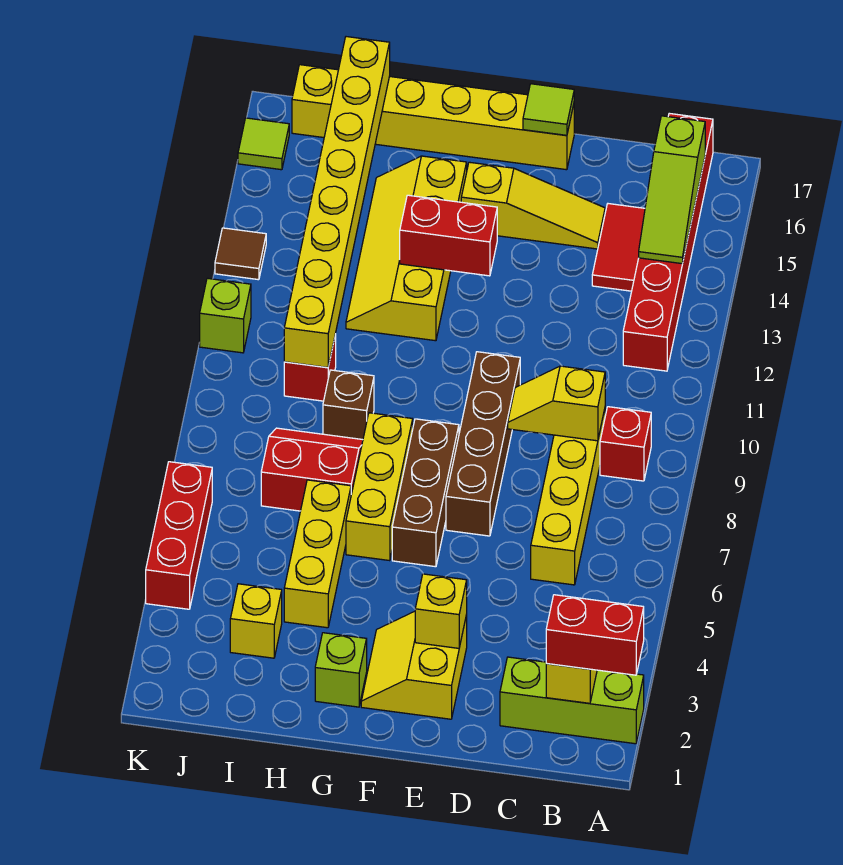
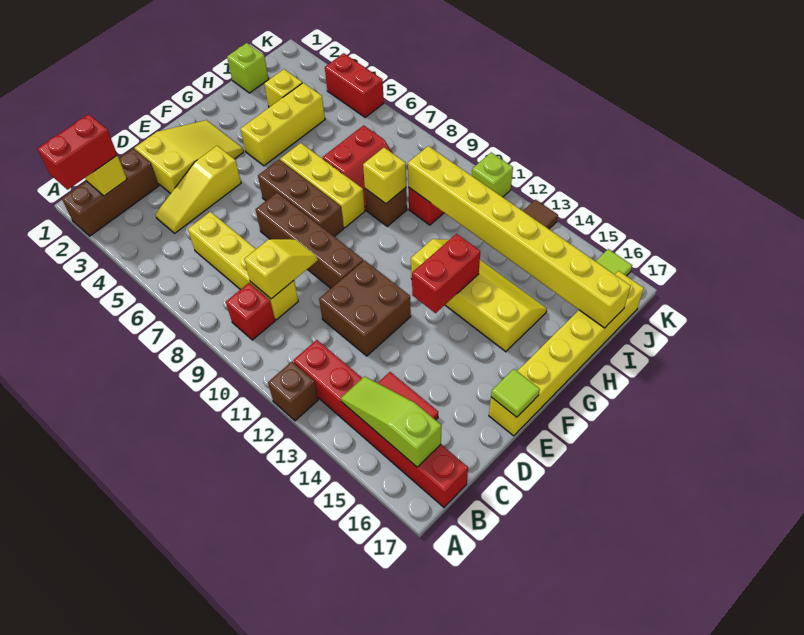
lime 1x3 brick [500,657,644,744] -> brown 1x3 brick [62,148,159,236]
none -> brown 1x1 brick [268,362,318,421]
none -> brown 2x2 brick [319,260,411,356]
yellow 1x3 slope [461,162,605,249] -> yellow 1x3 slope moved to [155,146,241,233]
yellow 2x2 slope [361,611,467,719] -> yellow 2x3 slope [135,120,244,194]
yellow 1x1 brick [415,574,467,648] -> yellow 1x1 brick moved to [363,148,406,204]
lime 1x1 brick [315,633,367,707] -> lime 1x1 brick moved to [227,43,269,93]
yellow 1x3 brick [284,480,351,628] -> yellow 1x3 brick turned to [240,83,325,166]
red 1x3 brick [146,462,212,609] -> red 1x2 brick [325,53,384,117]

